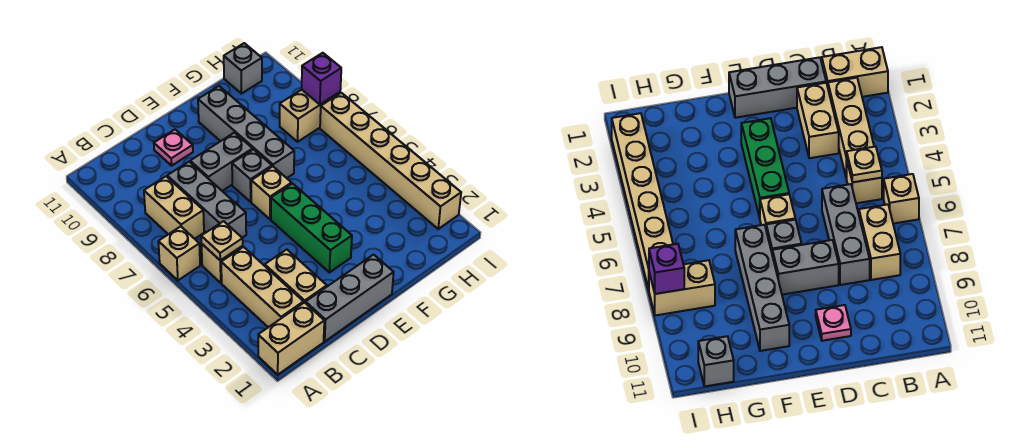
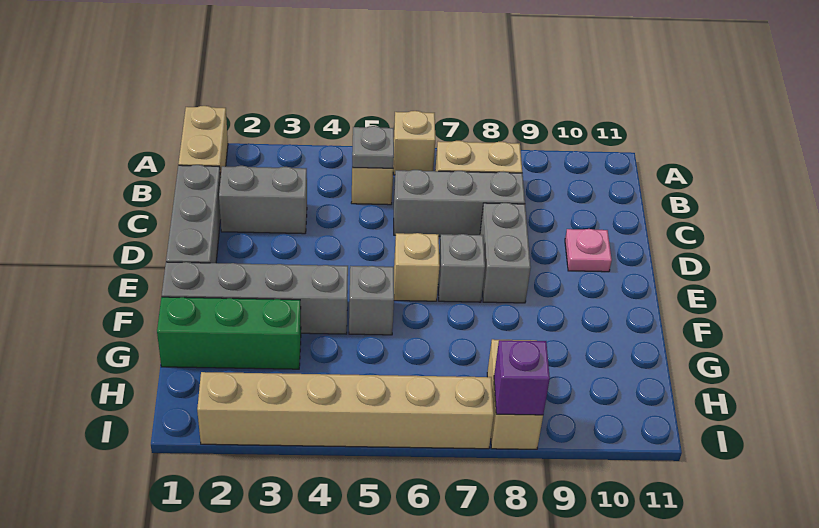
tan 1x3 brick [221,247,304,327] -> none
tan 1x1 plate [201,221,243,260] -> grey 1x1 plate [352,126,394,168]
tan 1x2 brick [265,250,327,303] -> grey 1x2 brick [219,166,307,234]
green 1x3 brick [271,184,352,272] -> green 1x3 brick moved to [157,297,301,369]
grey 1x4 brick [198,86,294,178] -> grey 1x4 brick moved to [162,262,348,334]
grey 1x1 brick [224,43,262,94] -> grey 1x1 brick moved to [349,266,394,335]

